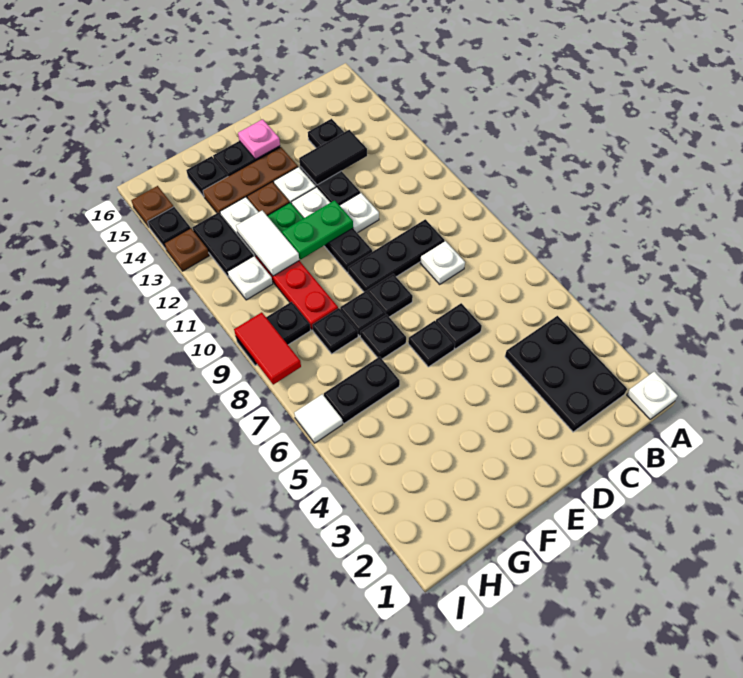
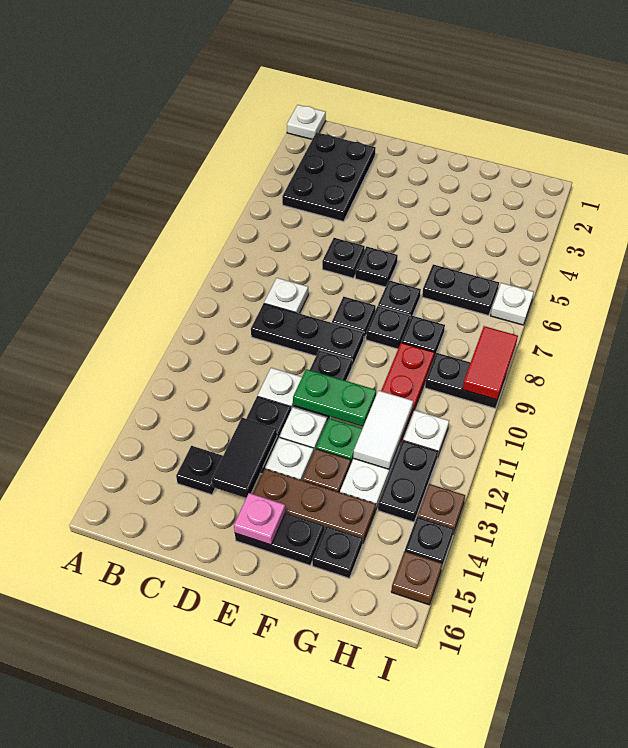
black 1x2 tile [299,130,367,185] -> black 1x2 tile turned to [212,418,277,498]
white 1x1 tile [294,394,343,443] -> white 1x1 plate [491,283,534,325]

